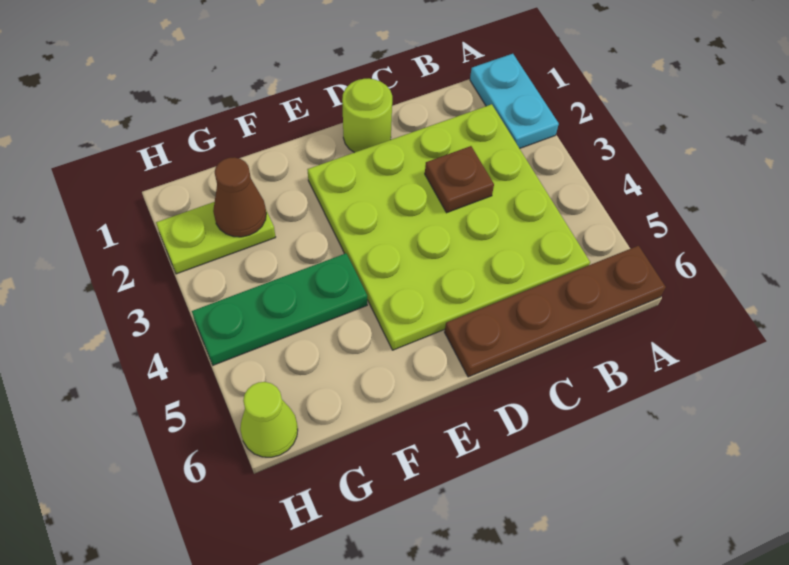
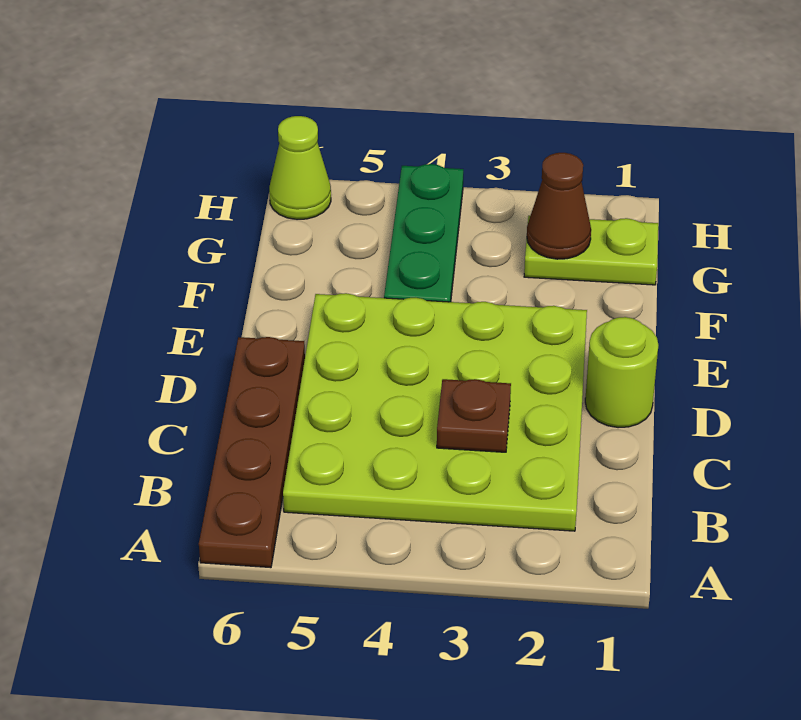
cyan 1x2 plate [470,54,559,149] -> none
lime 1x2 plate [156,202,276,274] -> lime 1x2 plate turned to [524,216,658,285]

